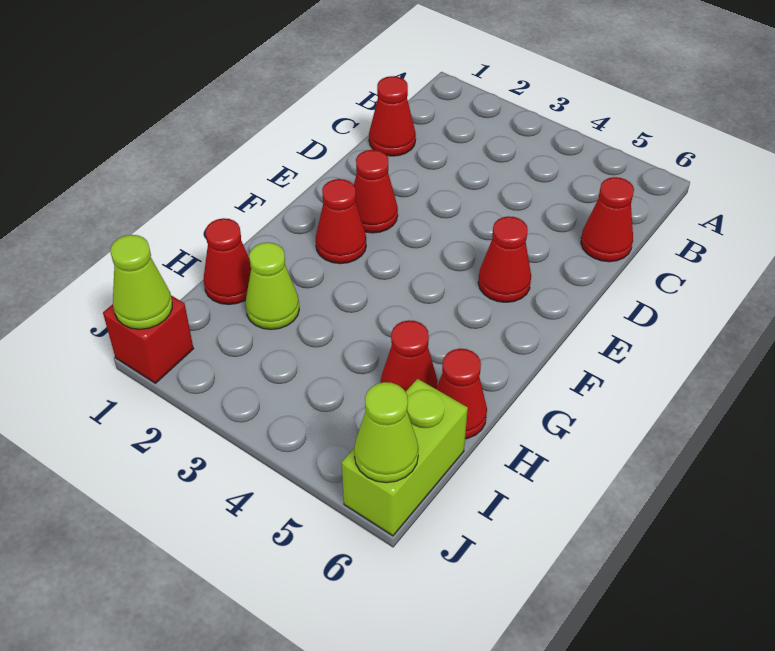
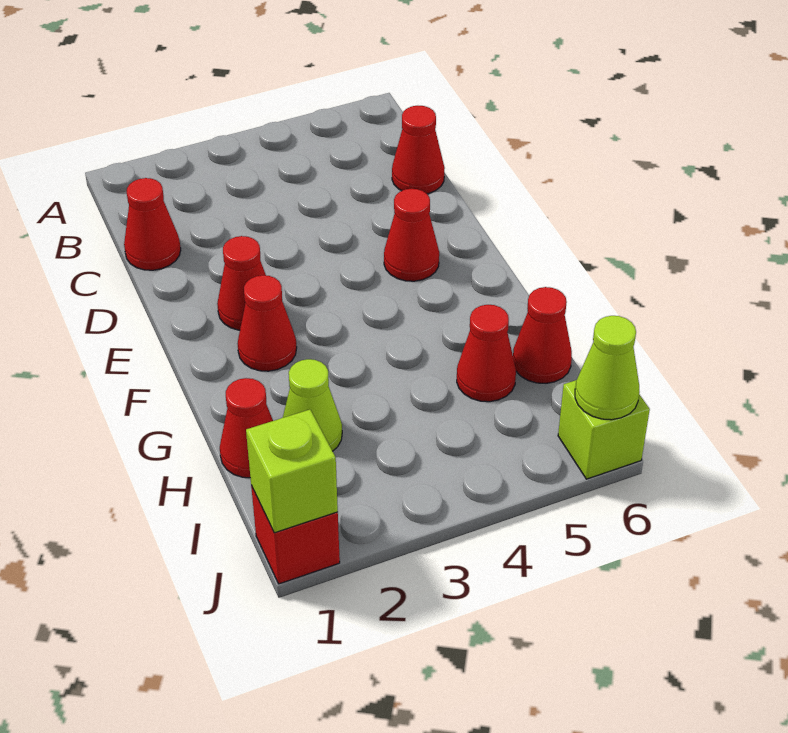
lime 1x2 brick [342,379,468,536] -> lime 1x1 brick [558,380,650,479]
lime 1x1 cone [110,235,172,329] -> lime 1x1 brick [246,410,338,533]

